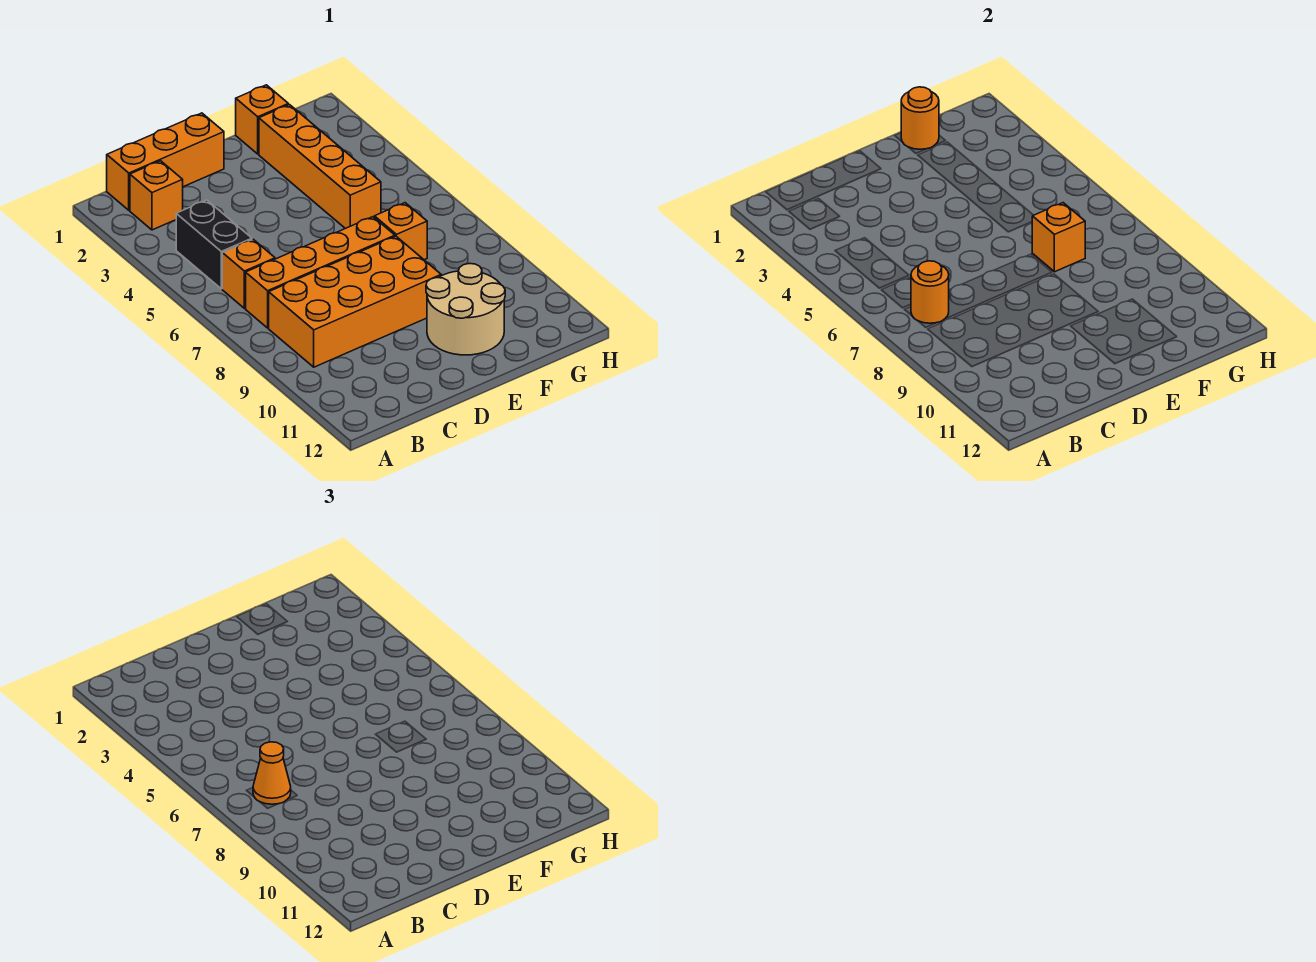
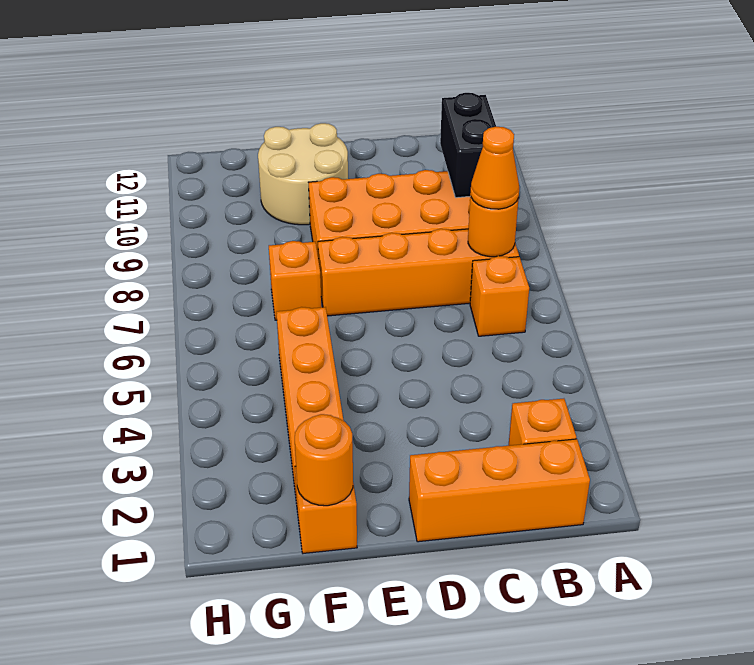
black 1x2 brick [176,200,252,289] -> black 1x2 brick moved to [440,93,496,198]
orange 1x1 brick [1032,203,1085,272] -> none

